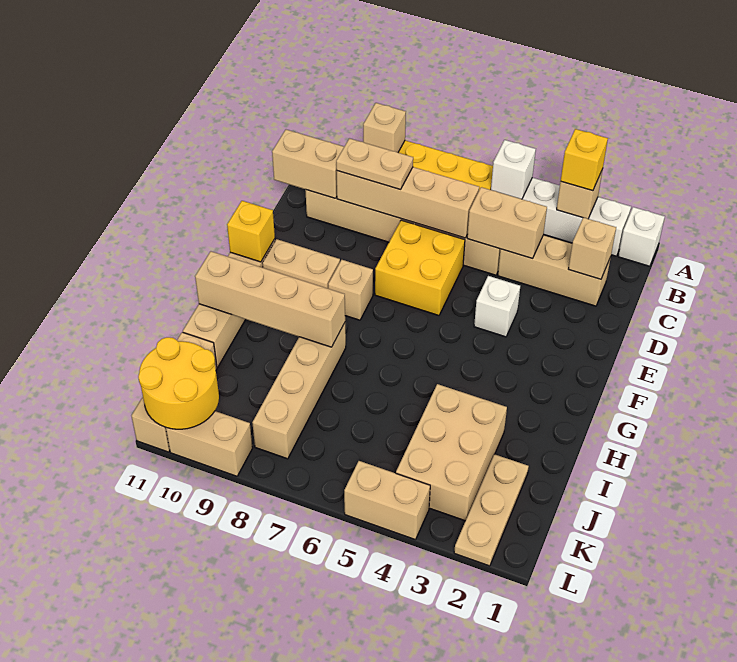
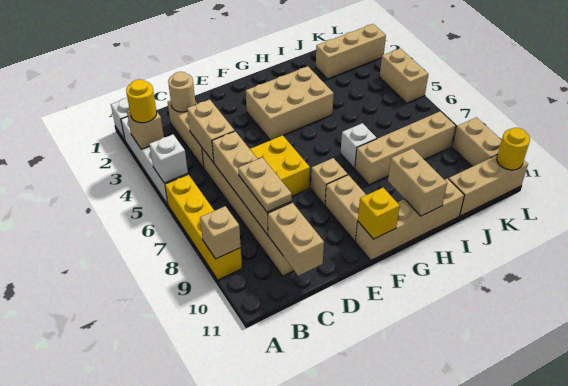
yellow 1x1 brick [561,129,608,191] -> yellow 1x1 round brick [126,79,157,123]
tan 1x1 brick [568,218,616,279] -> tan 1x1 round brick [168,72,195,112]
white 1x1 brick [474,276,520,337] -> white 1x1 brick moved to [341,123,377,169]
tan 1x4 brick [195,251,345,347] -> tan 1x2 brick [388,148,447,216]
tan 2x3 brick [396,384,507,521] -> tan 2x3 brick moved to [246,66,334,140]
tan 1x3 plate [454,454,529,566] -> tan 1x3 brick [316,24,386,79]
yellow 2x2 round brick [138,337,219,429] -> yellow 1x1 round brick [497,128,530,170]

